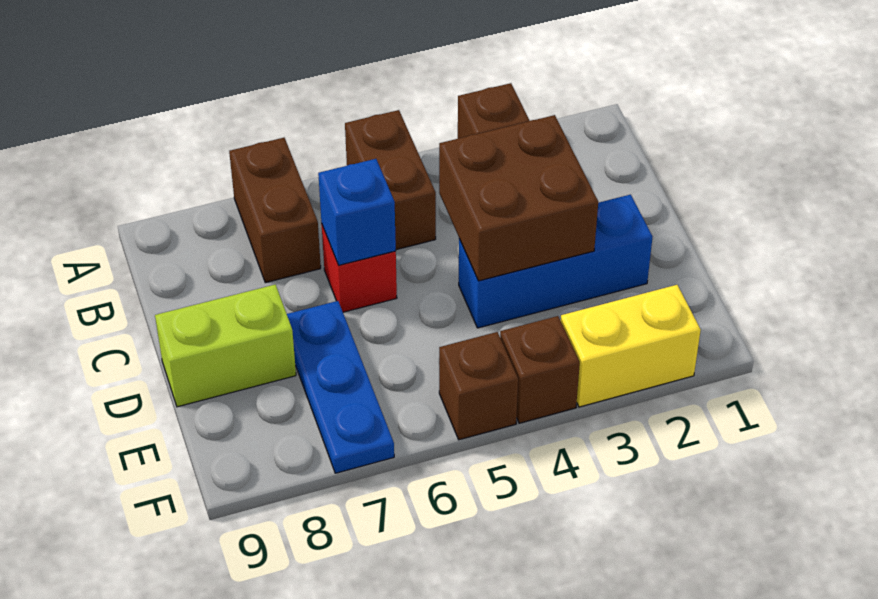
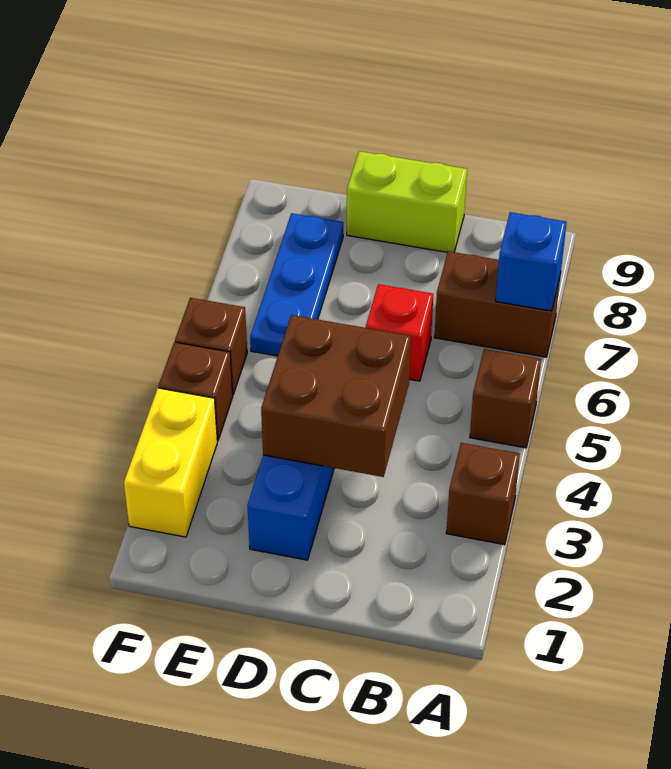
brown 1x2 brick [345,110,436,250] -> brown 1x1 brick [470,349,541,448]
blue 1x1 brick [318,159,396,265] -> blue 1x1 brick moved to [496,212,567,311]
blue 1x3 plate [287,301,394,473] -> blue 1x3 plate turned to [250,213,343,356]
lime 1x2 brick [155,285,296,407] -> lime 1x2 brick turned to [347,151,467,252]

